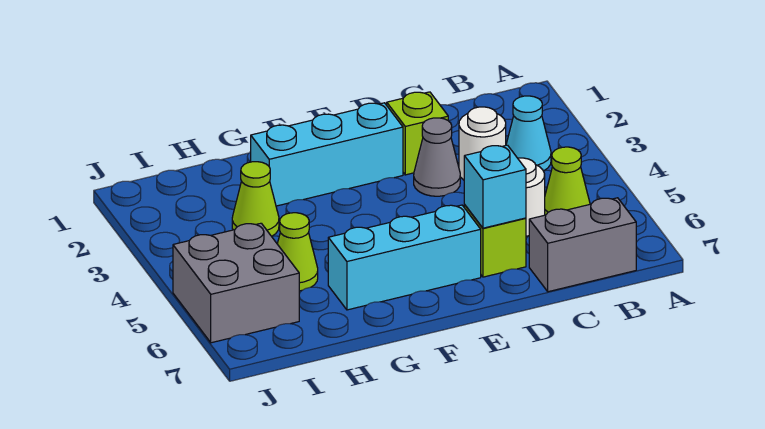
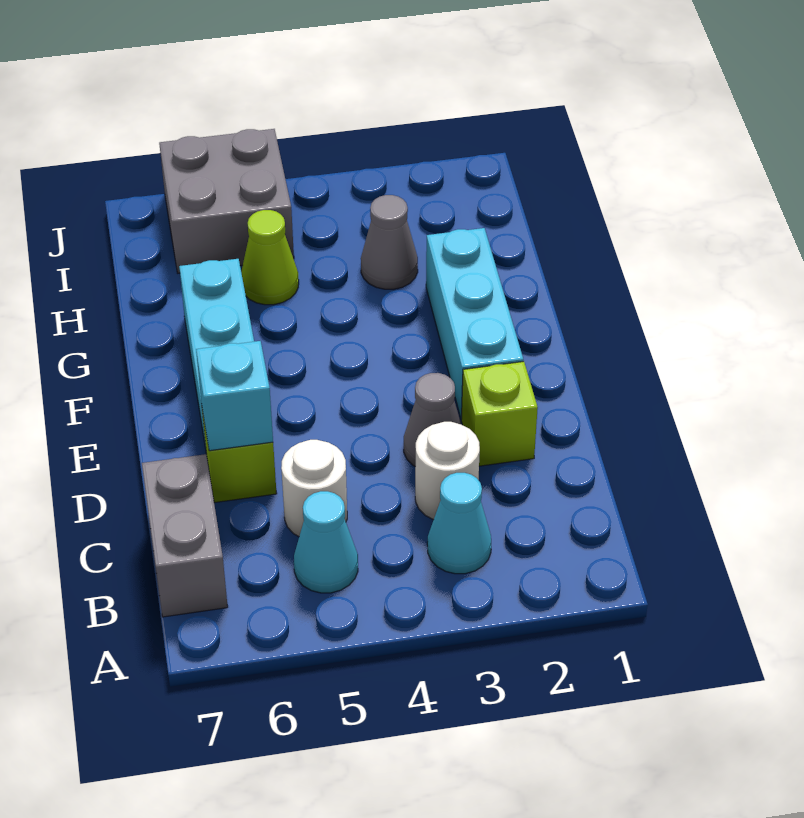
lime 1x1 cone [545,147,590,215] -> cyan 1x1 cone [294,491,358,593]
lime 1x1 cone [232,162,279,236] -> grey 1x1 cone [361,195,418,289]

